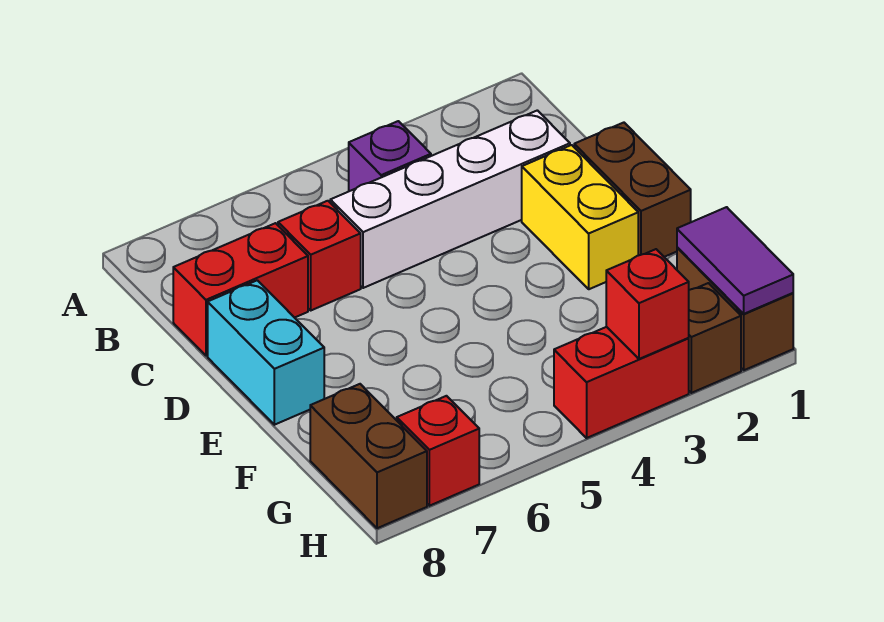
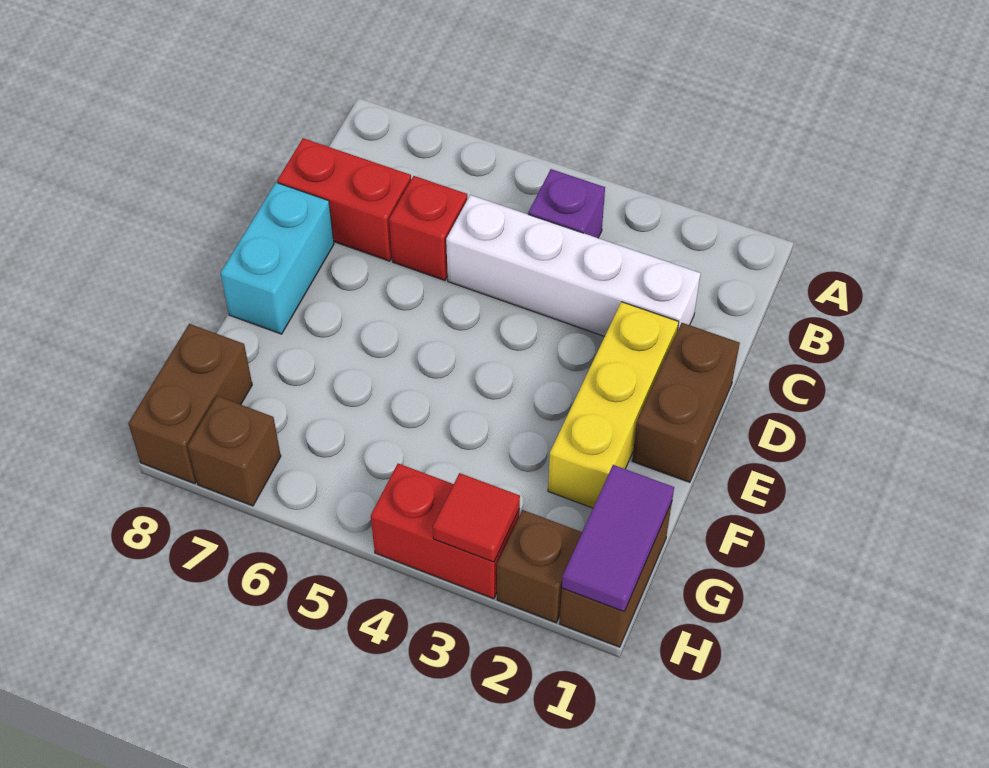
yellow 1x2 brick [522,145,638,289] -> yellow 1x3 brick [548,302,679,508]
red 1x1 brick [606,249,689,359] -> red 1x1 tile [433,473,520,562]
red 1x1 brick [397,396,479,506] -> brown 1x1 brick [188,396,281,506]

